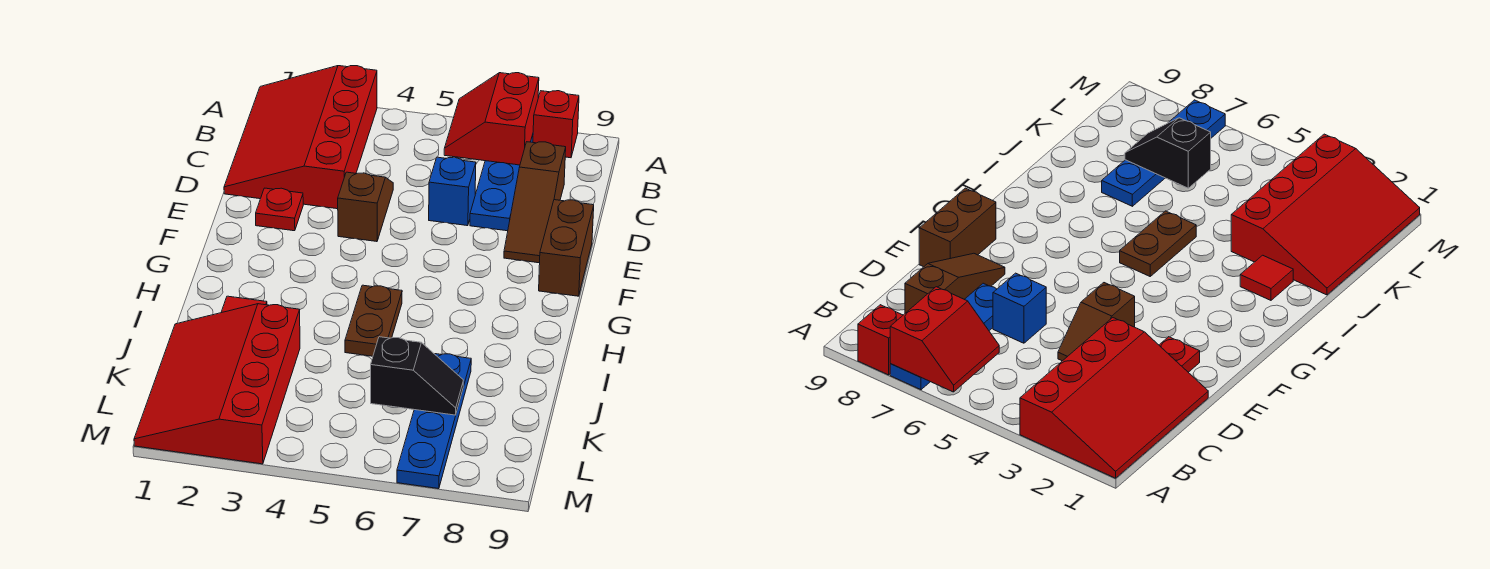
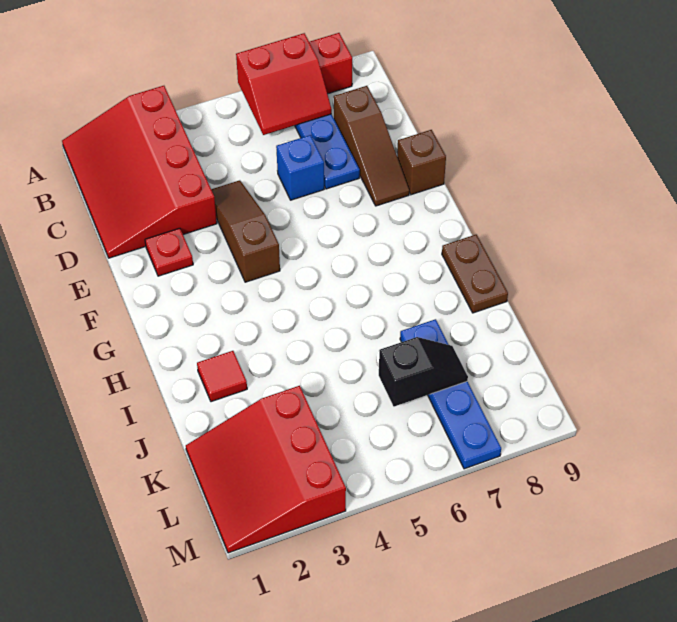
red 2x2 slope [444,73,539,165] -> red 2x2 slope turned to [236,33,332,135]
brown 1x2 slope [338,172,393,242] -> brown 1x3 slope [211,180,280,282]
brown 1x2 brick [539,200,594,296] -> brown 1x1 brick [397,130,446,195]
brown 1x2 plate [345,285,402,356] -> brown 1x2 plate moved to [442,235,508,313]
red 3x4 slope [134,304,300,464] -> red 3x3 slope [186,386,346,553]

